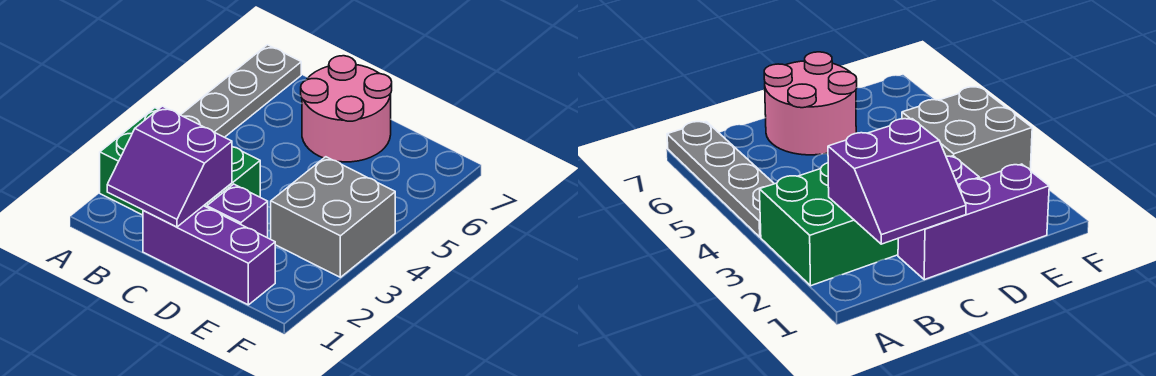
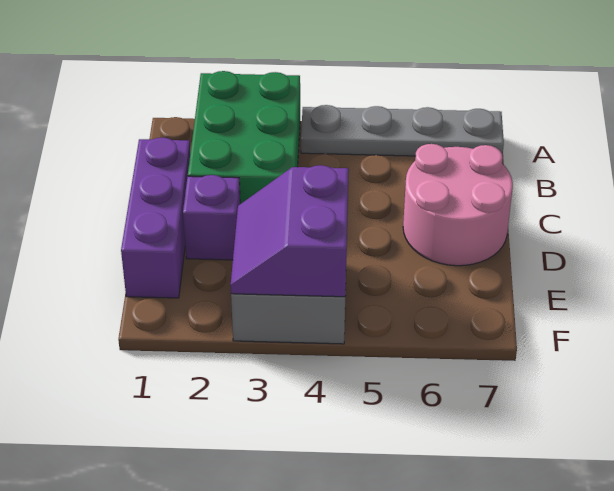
purple 2x2 slope [107,106,232,227] -> purple 2x2 slope moved to [231,165,349,297]

